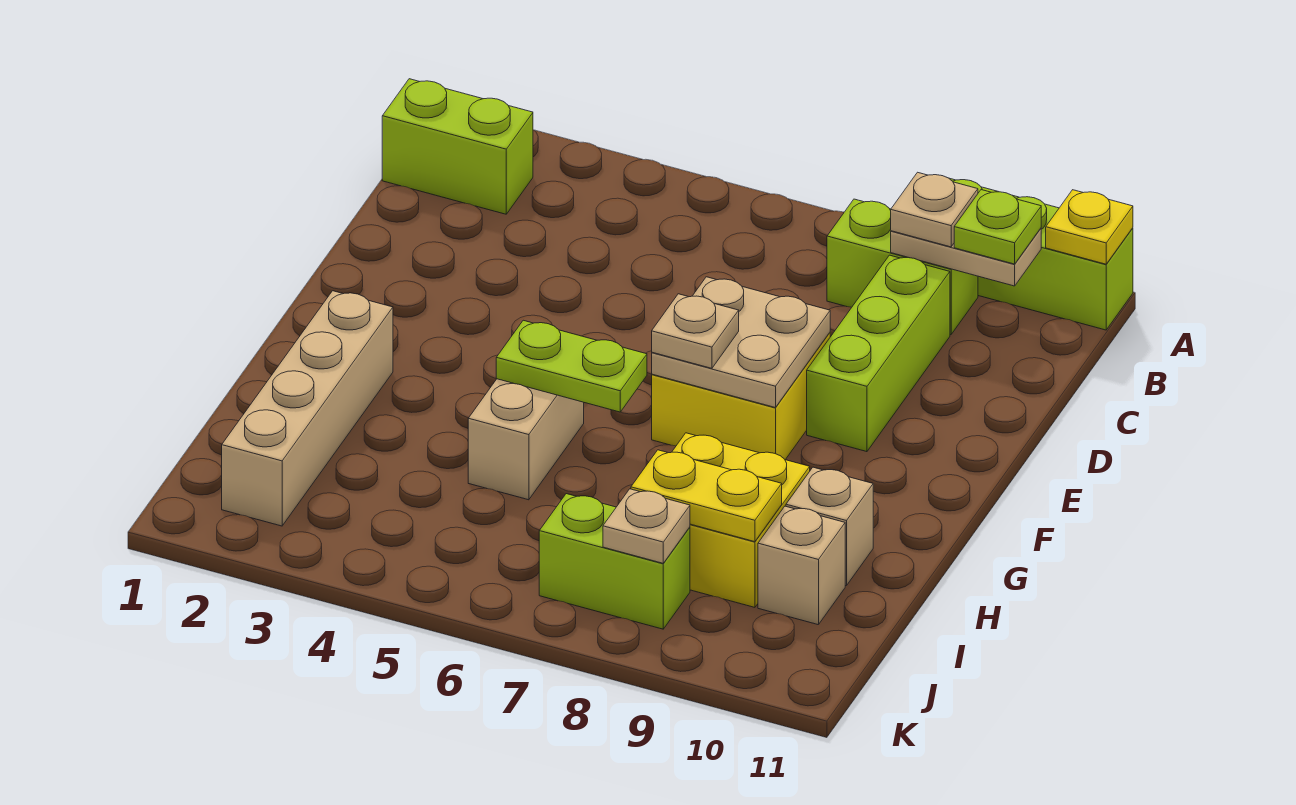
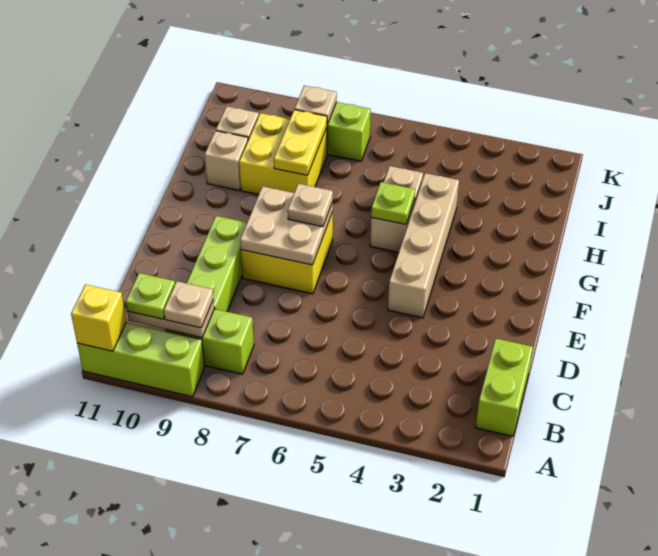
yellow 1x1 plate [1046,190,1133,264] -> yellow 1x1 brick [71,284,126,351]
lime 1x2 brick [382,79,533,214] -> lime 1x2 brick turned to [476,339,533,436]
tan 1x4 brick [222,291,393,526] -> tan 1x4 brick moved to [388,173,459,318]
lime 1x2 plate [496,320,647,412] -> lime 1x1 plate [371,182,415,225]
yellow 1x2 plate [631,450,782,542] -> yellow 1x2 plate turned to [274,110,327,175]

